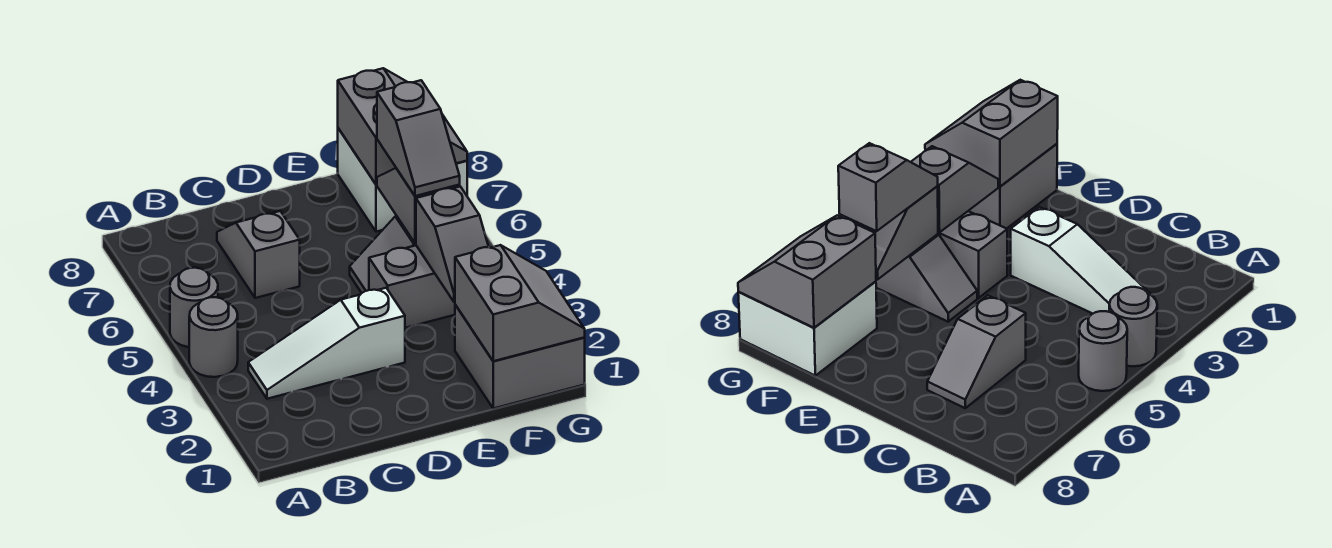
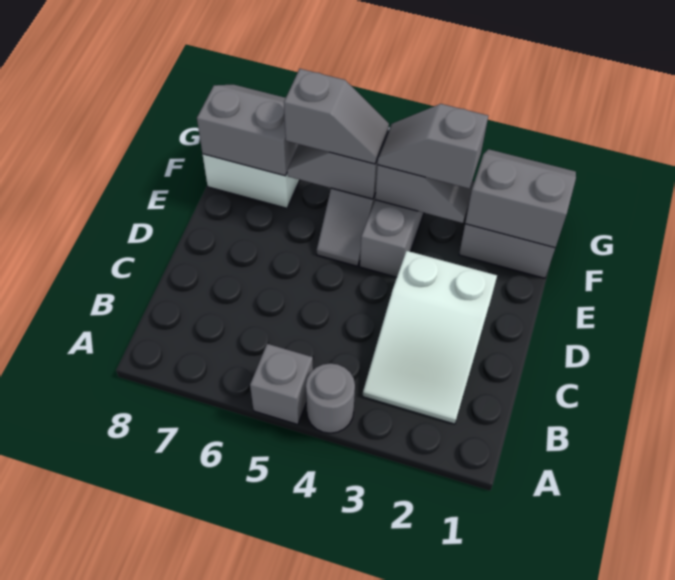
grey 1x1 round brick [170,268,218,347] -> grey 1x1 brick [250,344,313,424]
white 1x3 slope [248,288,405,399] -> white 2x3 slope [363,251,497,424]
grey 1x2 slope [217,211,300,298] -> grey 1x2 slope moved to [378,104,488,189]

